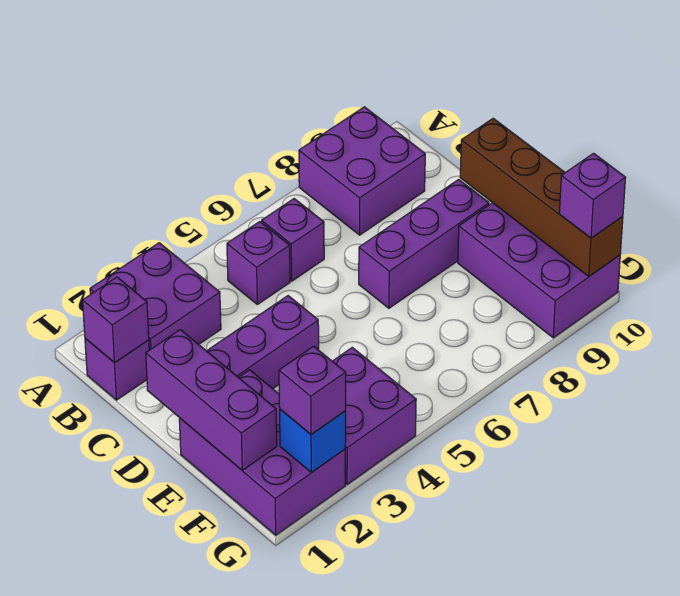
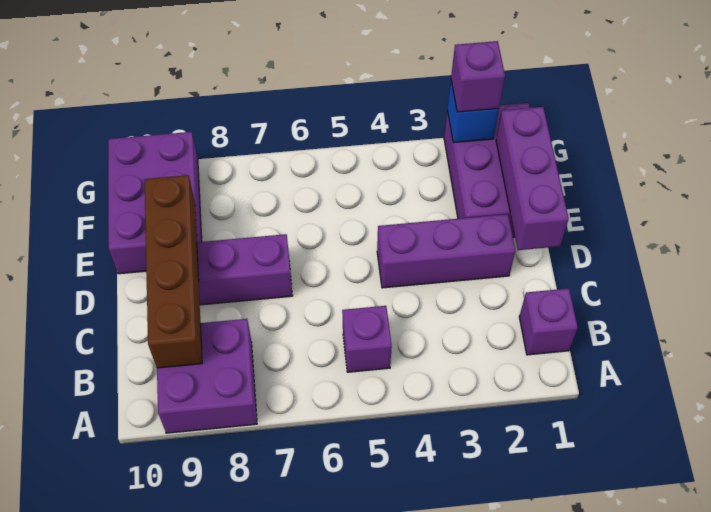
purple 2x2 brick [90,243,221,350] -> none
purple 1x1 brick [83,277,149,363] -> none
purple 1x1 brick [262,199,324,281] -> none
brown 1x4 brick [460,118,623,277] -> brown 1x4 brick moved to [145,175,202,368]
purple 2x2 brick [333,347,416,484] -> none
purple 1x1 brick [559,153,626,238] -> none

